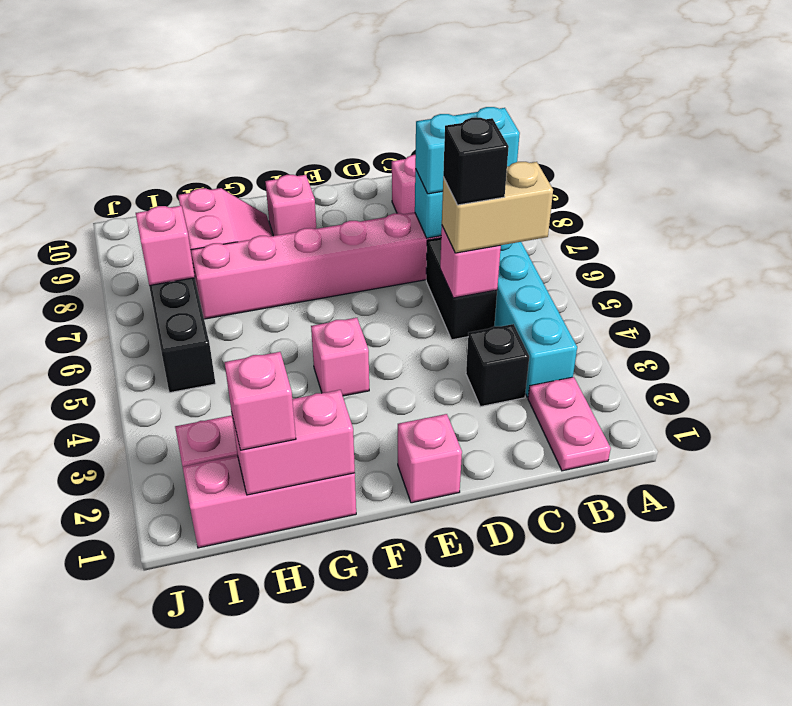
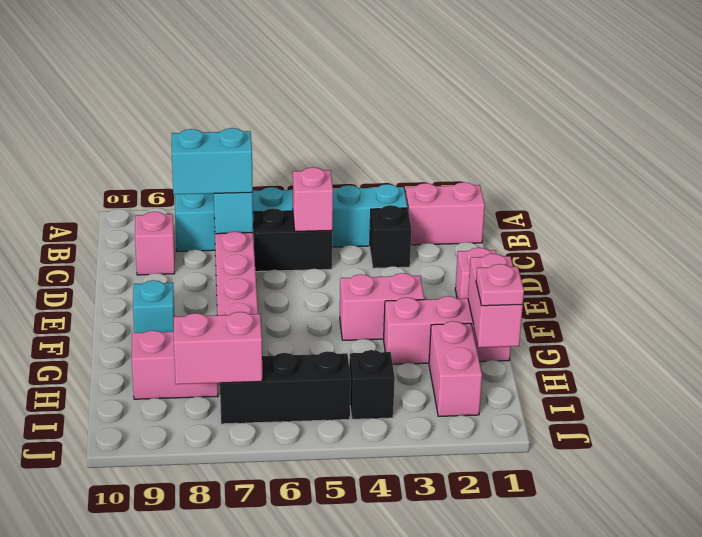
pink 1x2 plate [528,377,611,471] -> pink 1x2 brick [405,182,485,245]
tan 1x2 brick [442,162,553,253] -> none
cyan 1x2 brick [415,107,520,194] -> cyan 1x2 brick turned to [172,128,253,194]
black 1x1 brick [443,118,509,205] -> black 1x1 brick moved to [349,350,395,419]
pink 1x1 brick [311,318,369,396] -> pink 1x2 brick [340,273,424,340]
pink 1x1 brick [265,175,316,236] -> cyan 1x1 brick [133,280,175,333]
pink 1x3 brick [183,456,356,548] -> pink 1x3 brick turned to [384,296,511,364]
pink 1x1 brick [224,352,296,450] -> pink 1x1 plate [476,264,524,306]
pink 1x1 brick [136,206,195,286] -> pink 1x2 brick [174,312,262,384]

